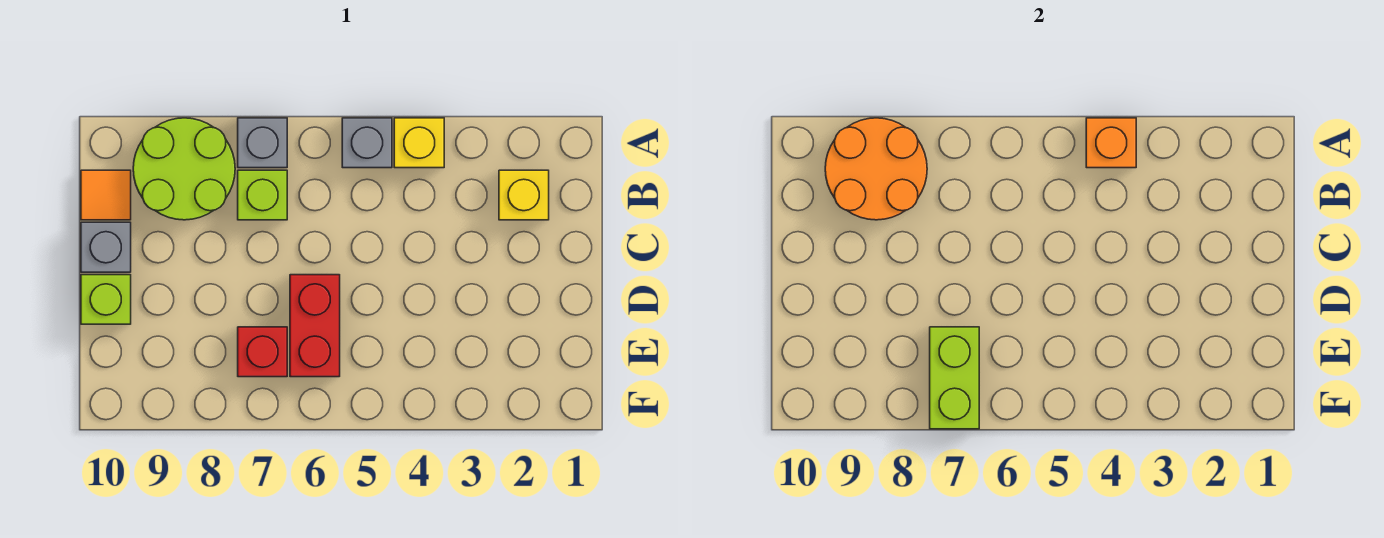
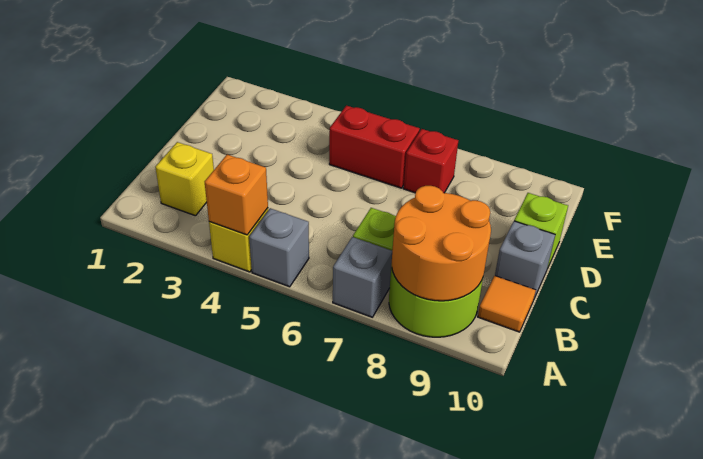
red 1x2 brick [290,275,340,377] -> red 1x2 brick turned to [329,105,420,188]
lime 1x2 brick [930,327,979,429] -> none

